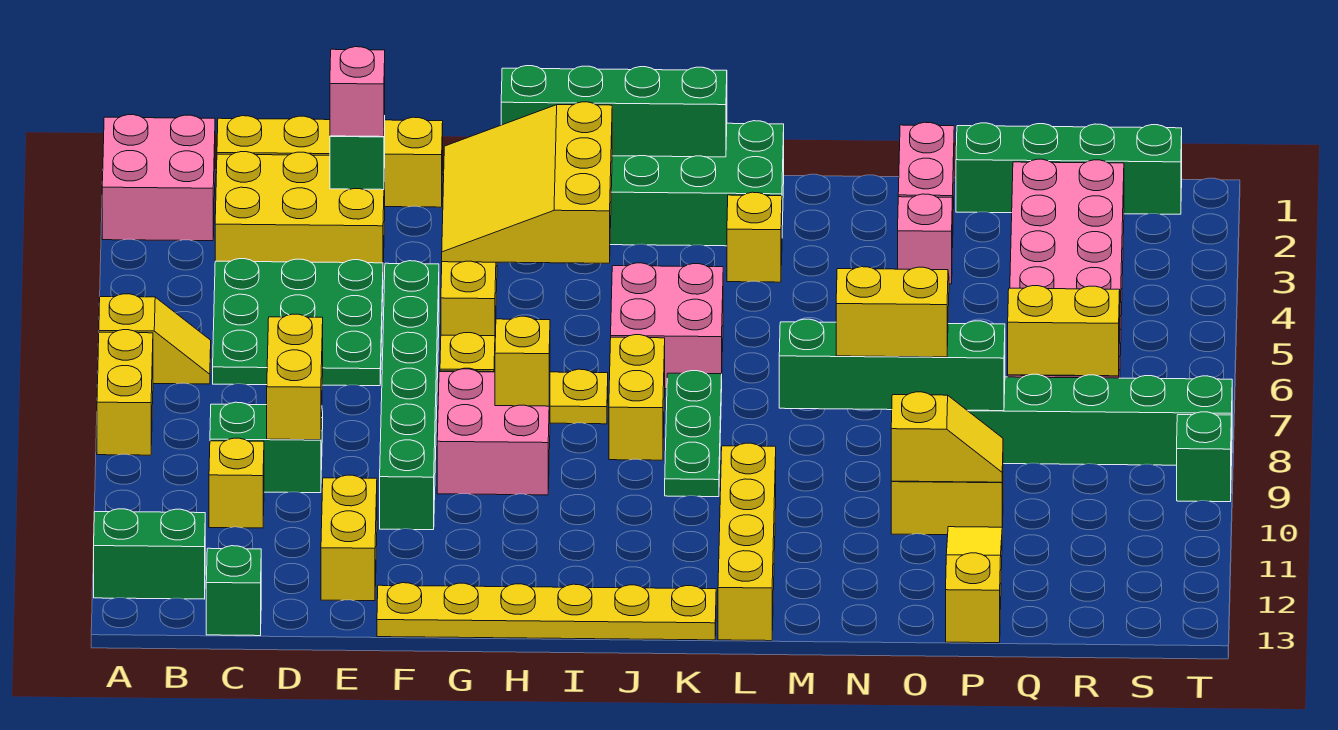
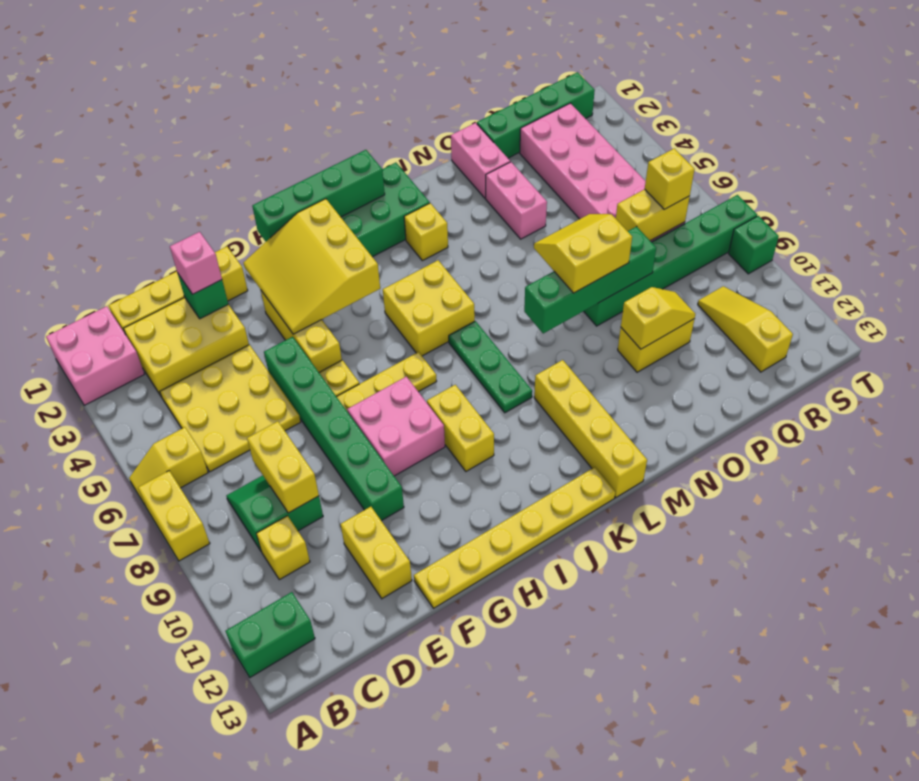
yellow 1x2 slope [99,294,211,384] -> yellow 1x2 slope turned to [129,427,208,505]
green 3x3 plate [213,259,383,386] -> yellow 3x3 plate [160,345,301,472]
green 1x1 brick [206,546,261,636] -> none
yellow 1x1 brick [495,316,550,406] -> yellow 1x1 brick moved to [645,148,695,209]
pink 2x2 brick [611,263,723,389] -> yellow 2x2 brick [383,260,475,356]
yellow 1x2 brick [609,335,665,460] -> yellow 1x2 brick moved to [427,385,494,471]
pink 1x1 brick [898,194,952,284] -> pink 1x2 brick [486,162,547,239]
yellow 1x3 slope [946,527,1002,643] -> yellow 1x3 slope moved to [698,286,793,372]

